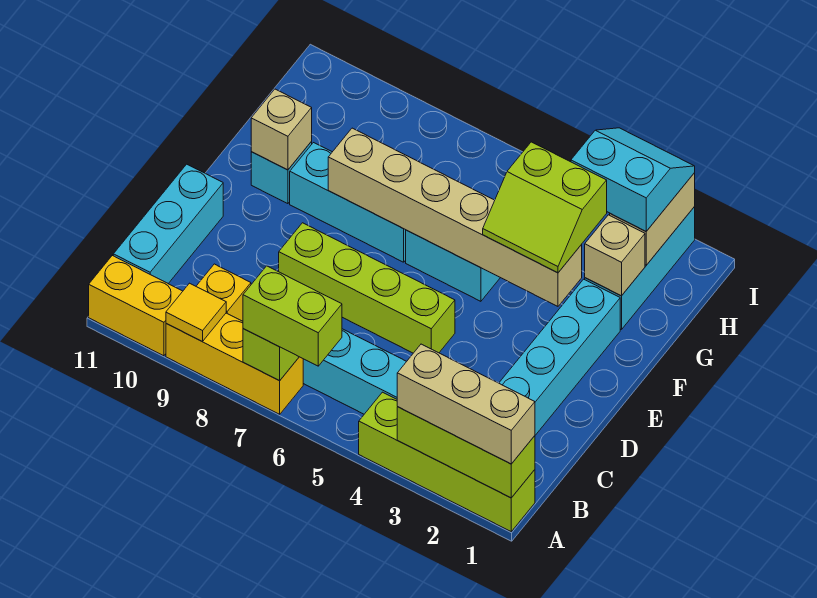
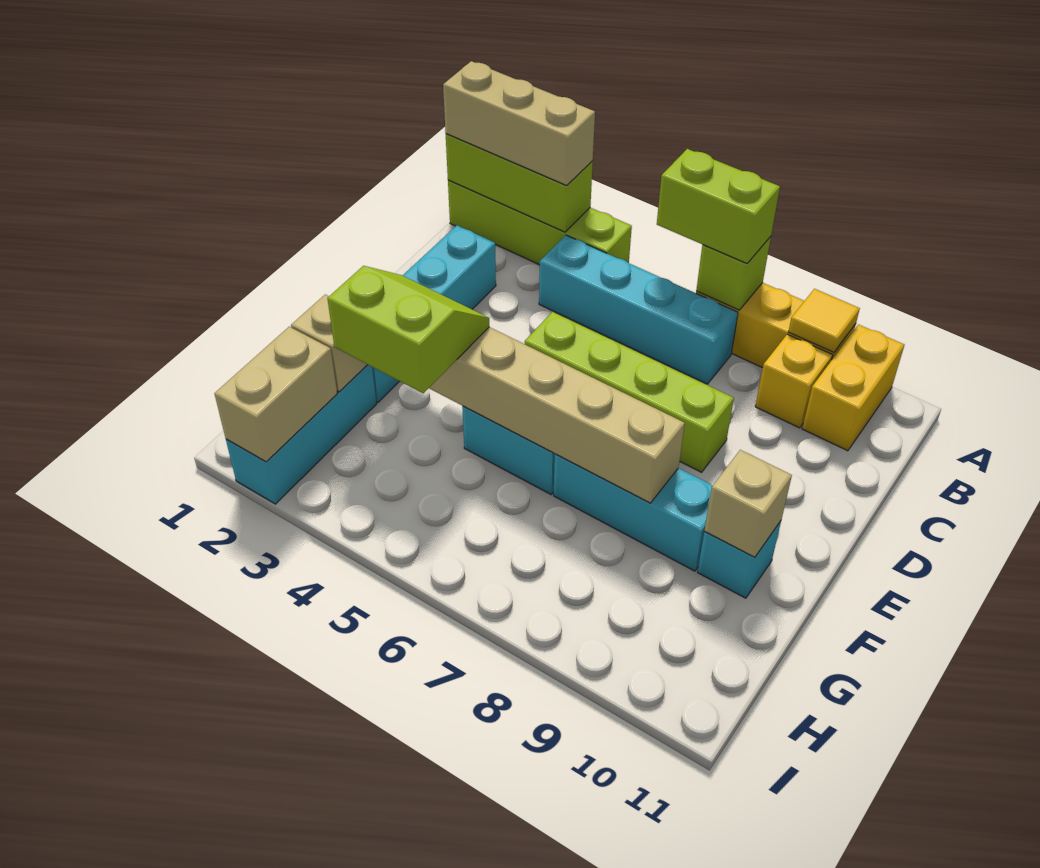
yellow 1x2 brick [89,255,183,356] -> yellow 1x2 brick turned to [802,325,904,451]
cyan 1x3 brick [113,164,223,284] -> none
cyan 2x2 slope [571,128,695,231] -> none

